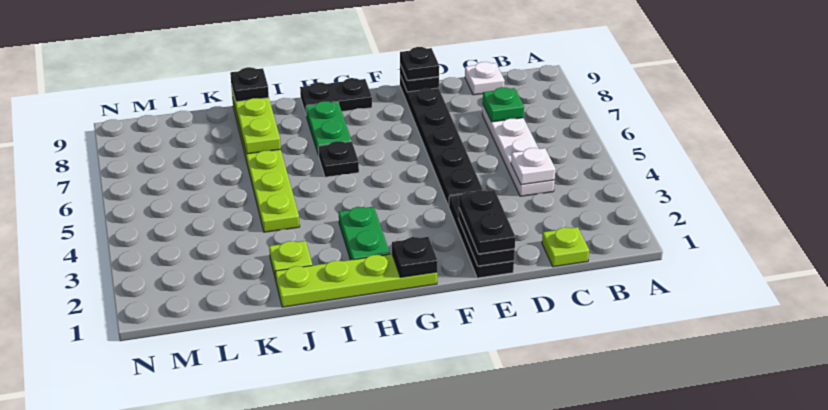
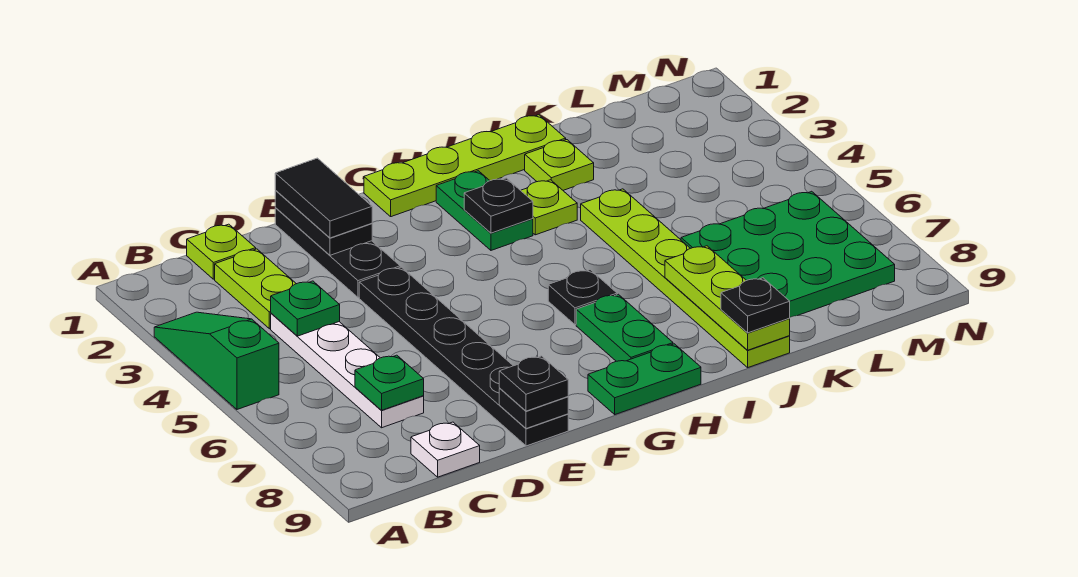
none -> green 1x3 slope [154,312,279,409]
none -> lime 1x2 plate [215,249,296,329]
white 1x1 plate [511,148,555,185] -> green 1x1 plate [271,281,340,336]
black 1x2 plate [459,190,515,254] -> black 1x2 tile [275,158,372,238]
black 1x1 plate [392,237,438,278] -> black 1x1 plate moved to [464,178,533,233]
black 1x2 plate [300,78,372,114] -> green 1x2 plate [588,344,701,414]
none -> lime 1x1 plate [521,180,577,235]
none -> green 3x3 plate [681,191,895,317]

